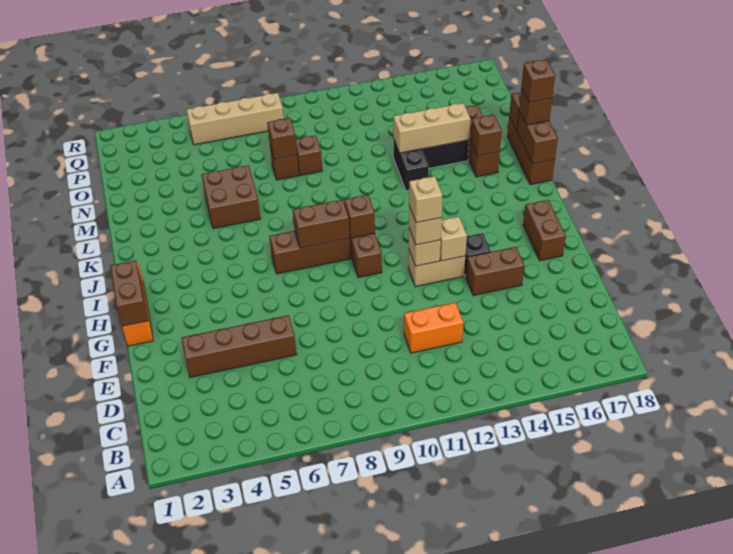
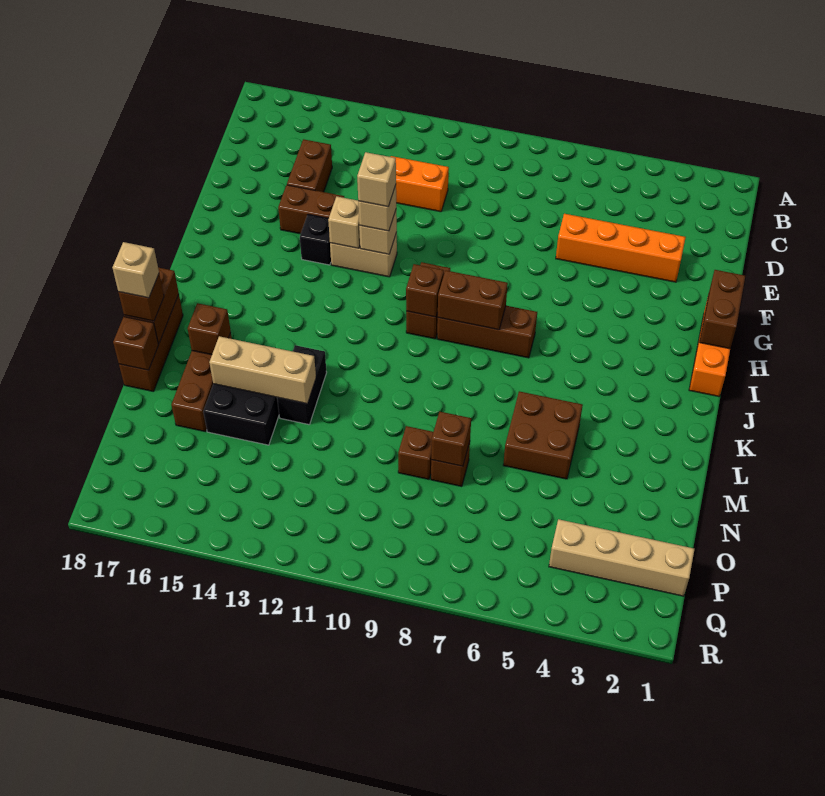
brown 1x4 brick [181,315,297,378] -> orange 1x4 brick [556,214,686,282]
brown 1x2 brick [523,200,566,261] -> brown 1x2 brick moved to [287,139,332,192]
brown 1x1 brick [521,60,555,103] -> tan 1x1 brick [112,242,159,298]
tan 1x4 brick [187,93,284,145] -> tan 1x4 brick moved to [549,519,694,596]

